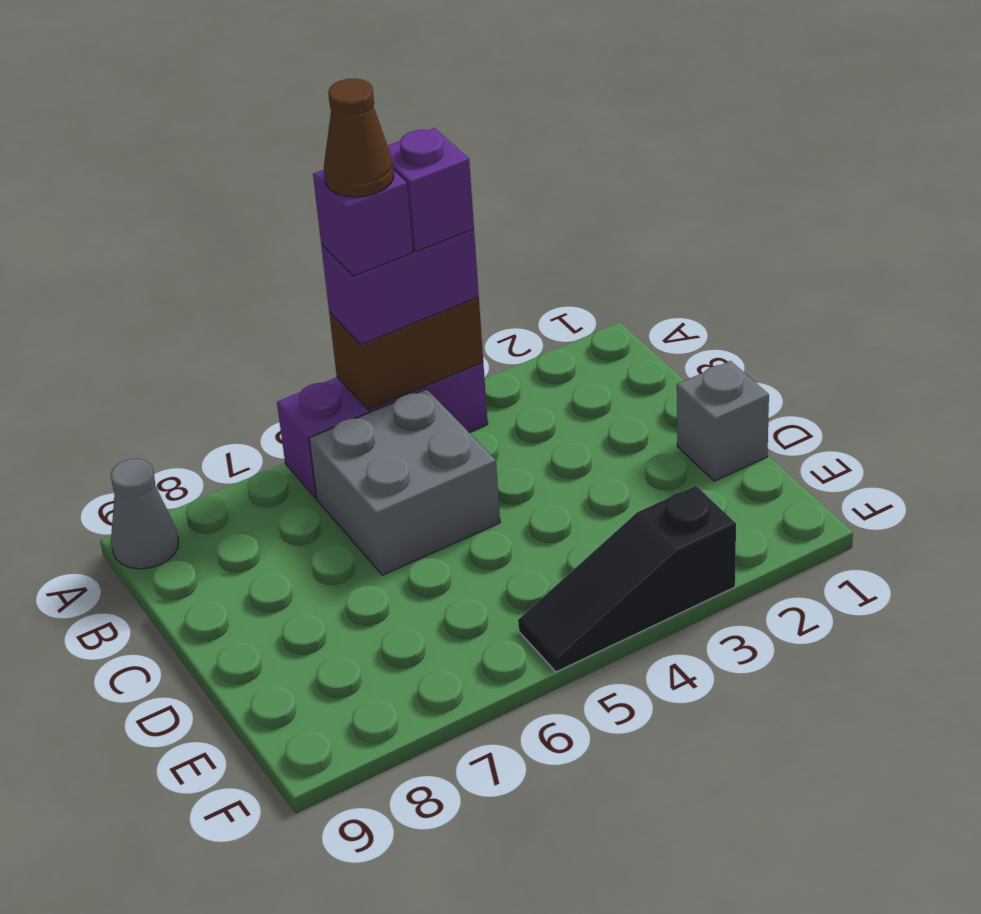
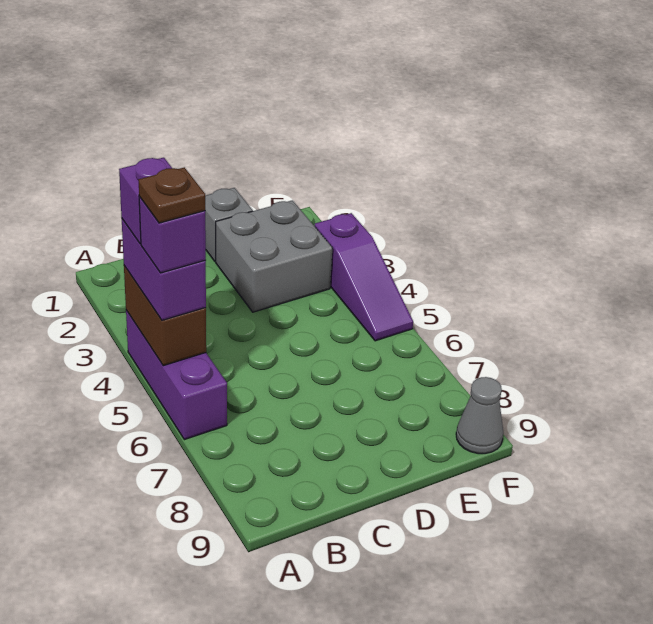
brown 1x1 cone [324,79,394,197] -> brown 1x1 plate [139,167,205,223]
grey 1x1 cone [111,459,178,569] -> grey 1x1 cone moved to [456,377,503,454]
grey 2x2 brick [309,389,500,575] -> grey 2x2 brick moved to [216,200,332,312]
black 1x3 slope [518,486,736,672] -> purple 1x3 slope [314,213,413,341]

